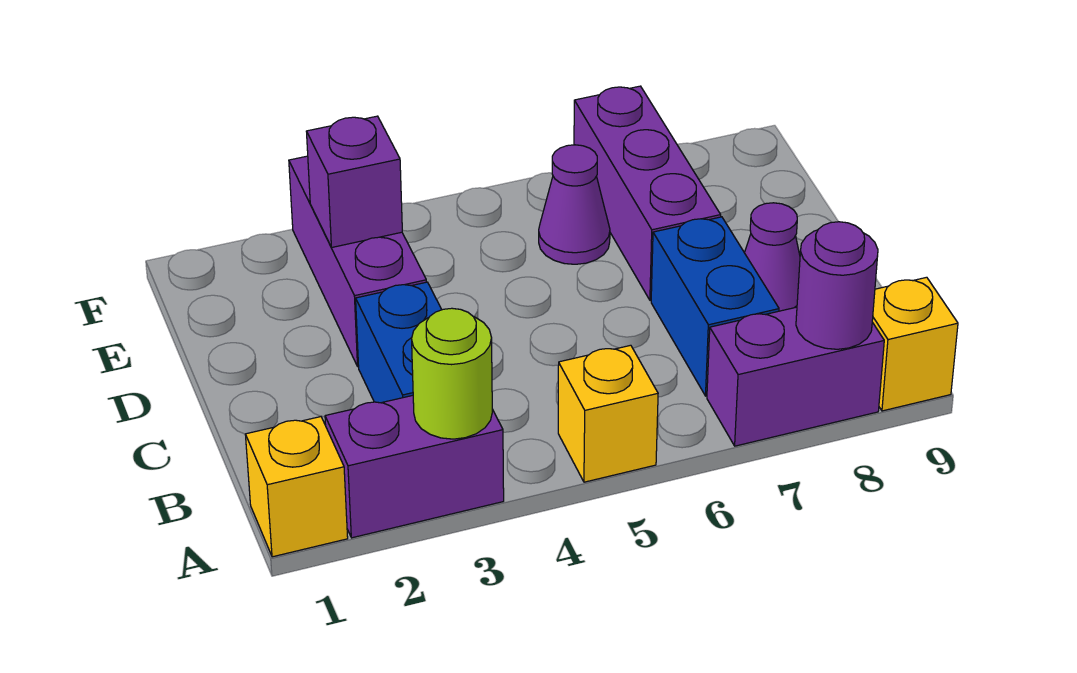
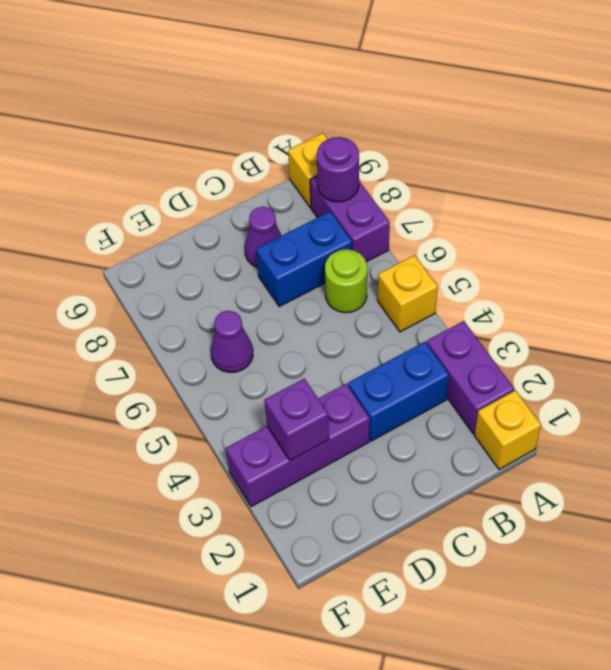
lime 1x1 round brick [412,308,492,439] -> lime 1x1 round brick moved to [325,249,367,313]
purple 1x3 brick [574,86,721,300] -> none

